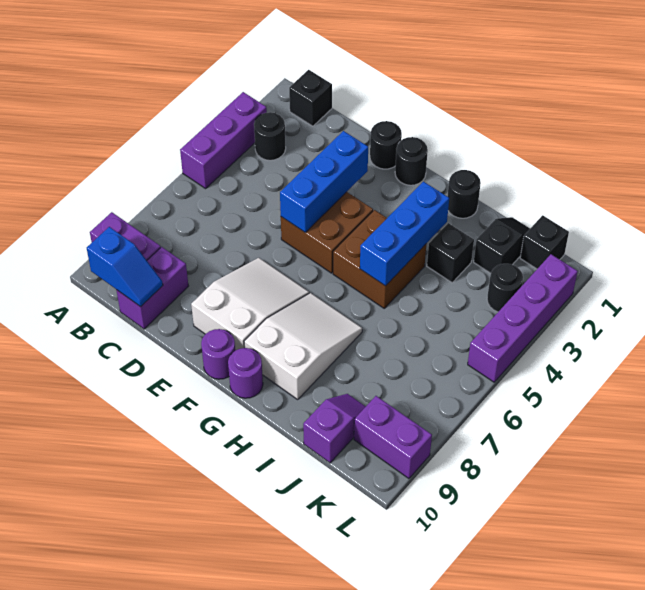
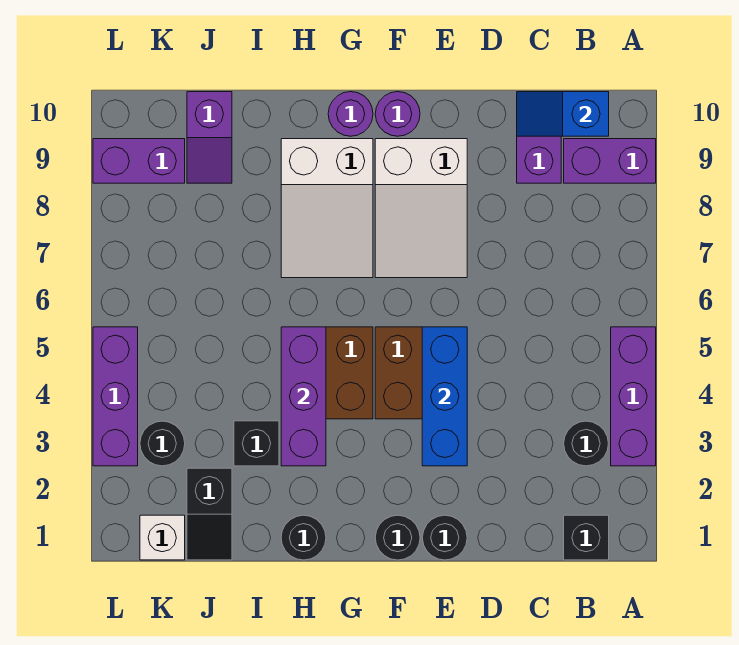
blue 1x3 brick [360,182,449,286] -> purple 1x3 brick [281,327,326,466]
black 1x1 brick [520,215,569,269] -> white 1x1 brick [140,515,185,560]
purple 1x4 brick [468,254,578,382] -> purple 1x3 brick [93,327,138,466]

